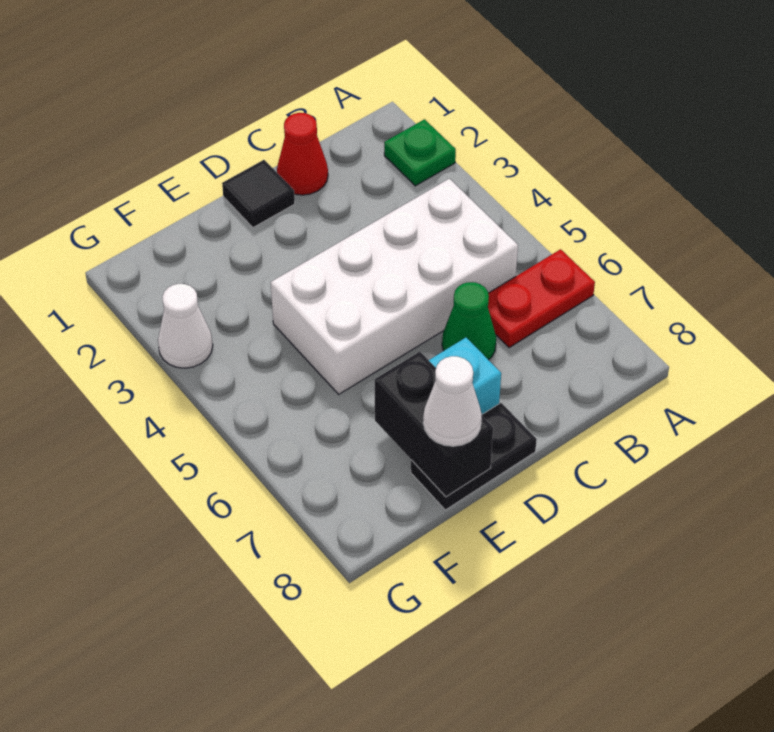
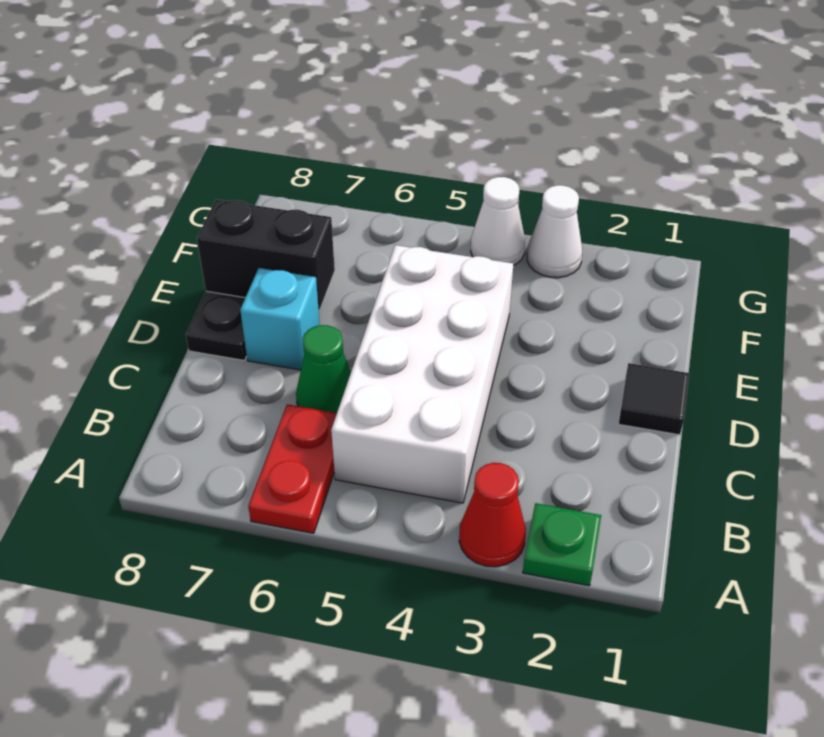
red 1x1 cone [277,113,328,195] -> red 1x1 cone moved to [459,463,526,567]
white 1x1 cone [423,356,482,446] -> white 1x1 cone moved to [471,177,525,265]

